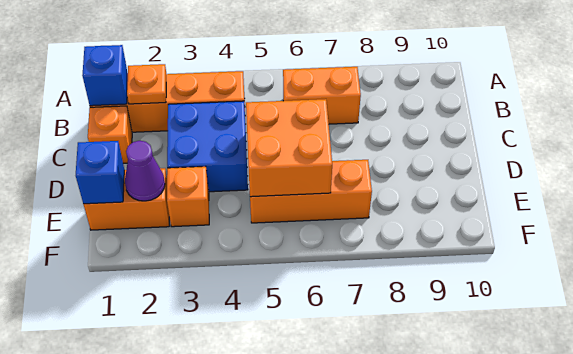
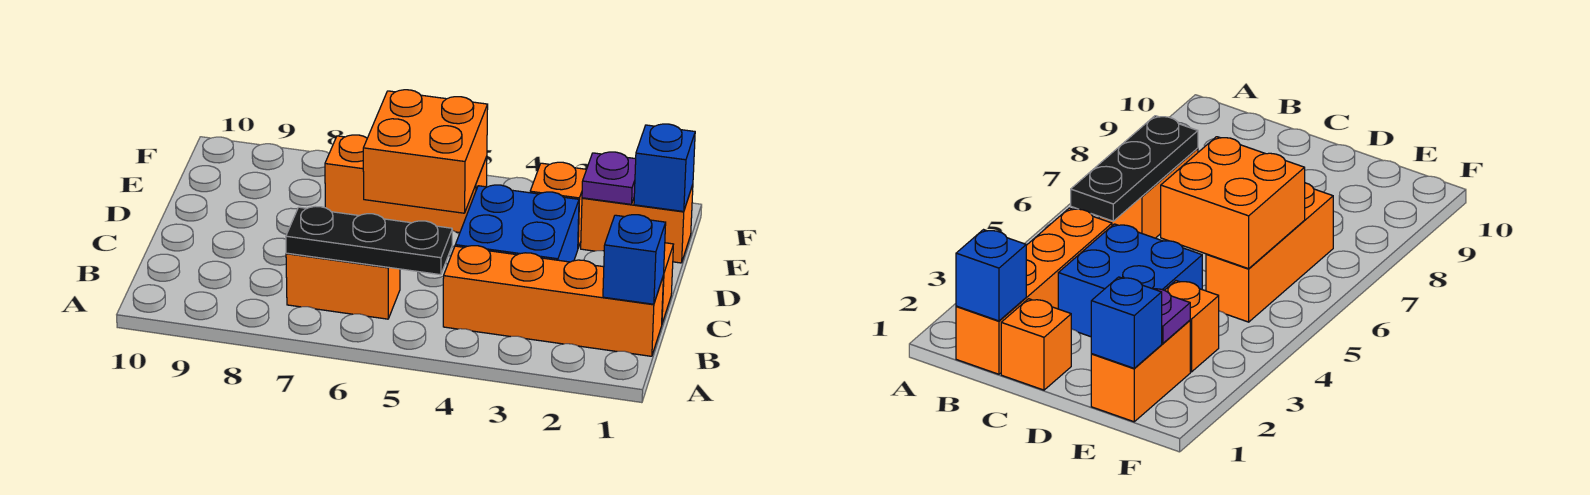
orange 1x1 plate [127,64,166,104] -> none
none -> black 1x3 plate [286,206,452,275]
purple 1x1 cone [125,141,165,201] -> purple 1x1 plate [582,152,636,204]

